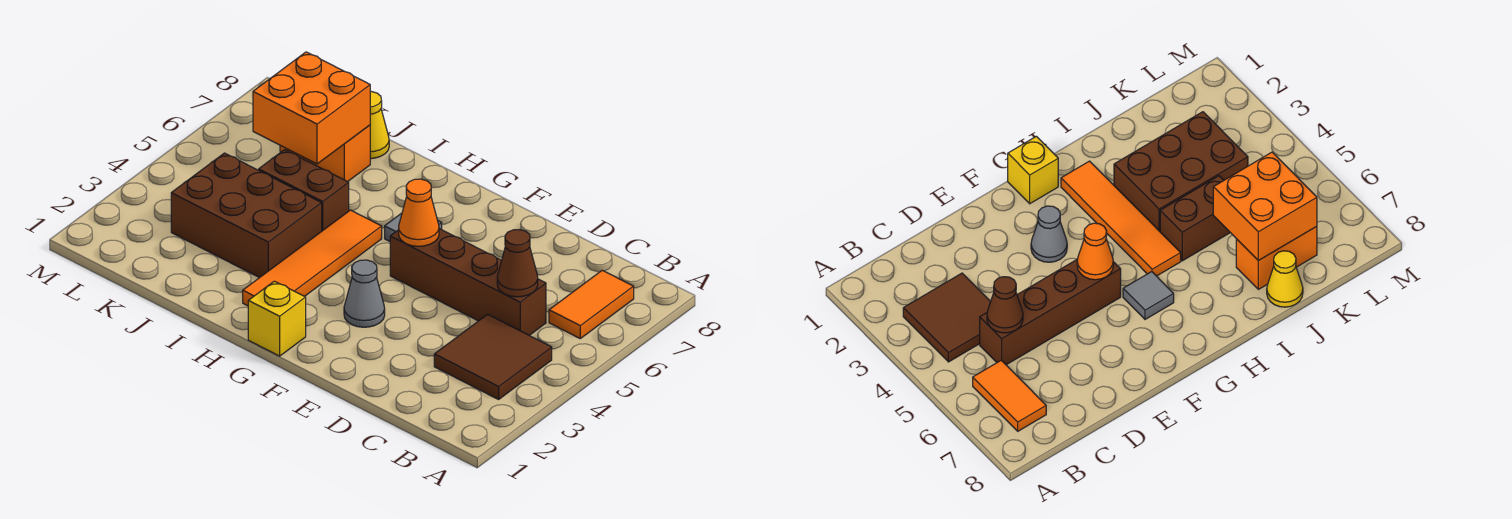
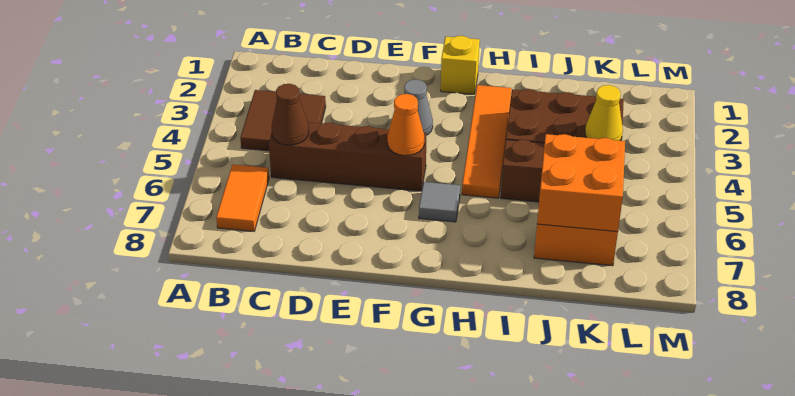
yellow 1x1 cone [370,91,389,159] -> yellow 1x1 cone moved to [585,85,623,141]

